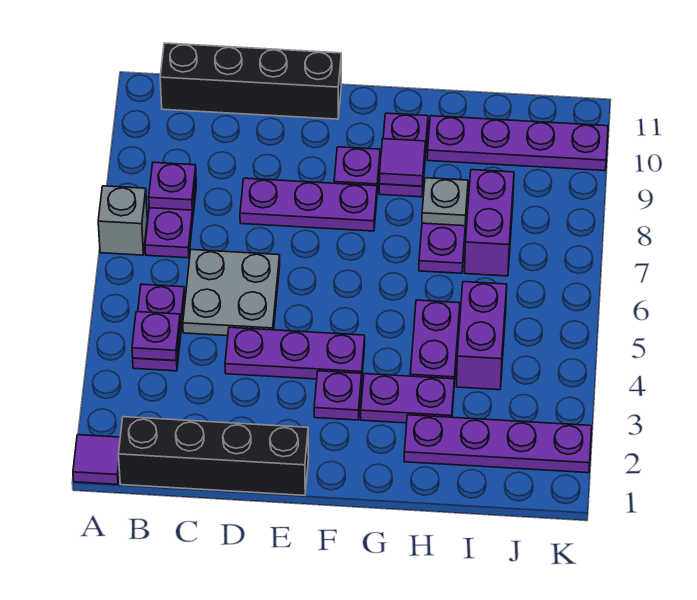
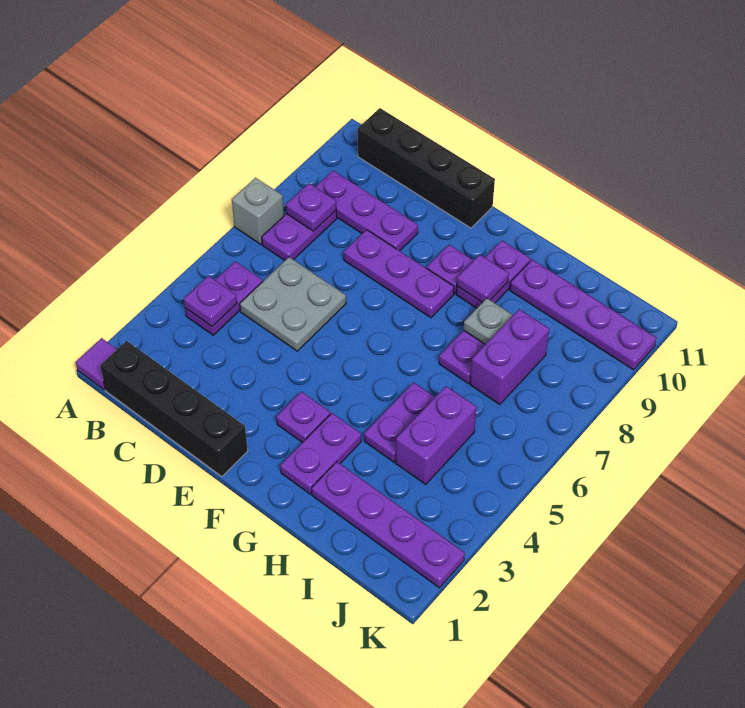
purple 1x3 plate [225,327,365,379] -> purple 1x3 plate moved to [316,171,418,251]
purple 1x2 plate [361,374,454,423] -> purple 1x2 plate turned to [280,413,361,494]

